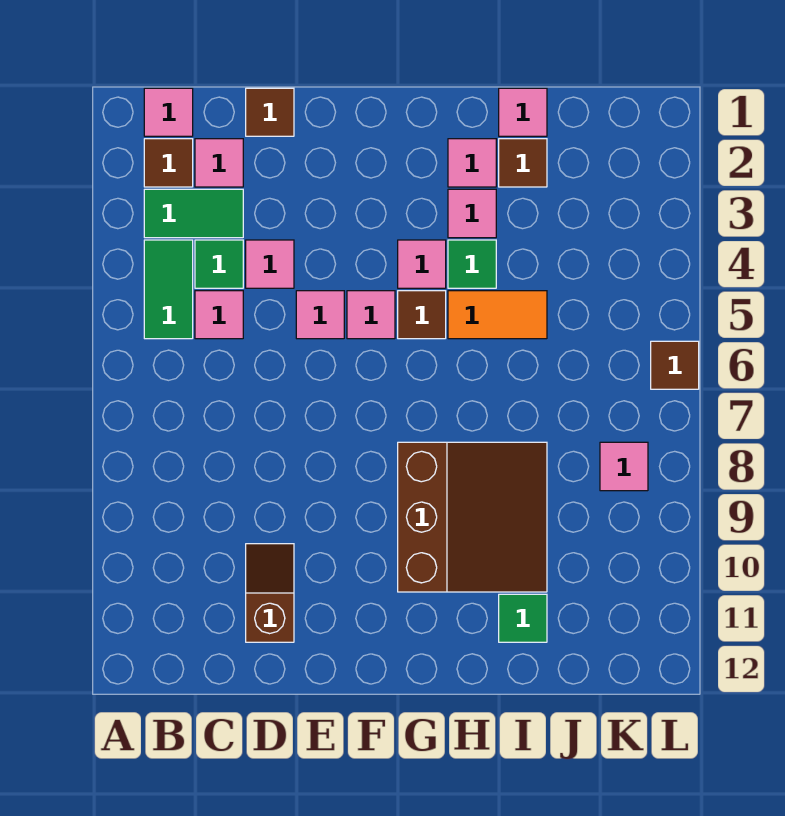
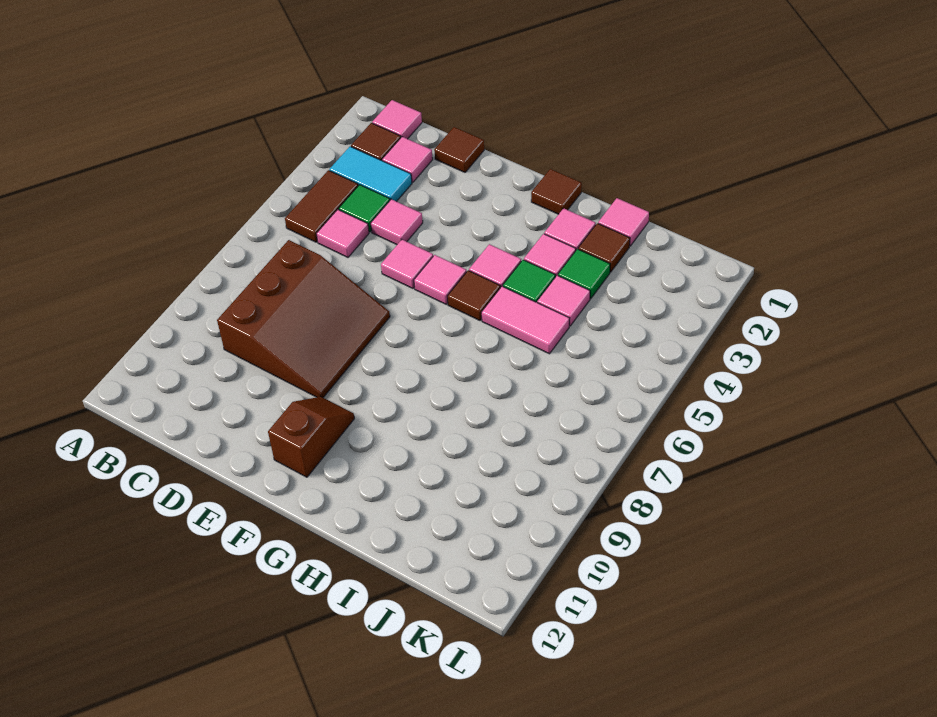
green 1x2 tile [144,189,243,238] -> cyan 1x2 tile [329,147,412,202]
green 1x2 tile [144,240,193,339] -> brown 1x2 tile [285,170,358,242]
brown 1x2 slope [246,544,294,642] -> brown 1x2 slope moved to [268,397,354,477]
brown 3x3 slope [398,442,547,592] -> brown 3x3 slope moved to [217,240,390,397]
orange 1x2 tile [448,291,547,339] -> pink 1x2 tile [481,286,570,354]
green 1x1 tile [499,594,547,642] -> green 1x1 tile moved to [558,249,610,299]
pink 1x1 tile [600,442,648,491] -> pink 1x1 tile moved to [537,276,590,326]
brown 1x1 tile [651,341,699,389] -> brown 1x1 tile moved to [531,169,582,214]

